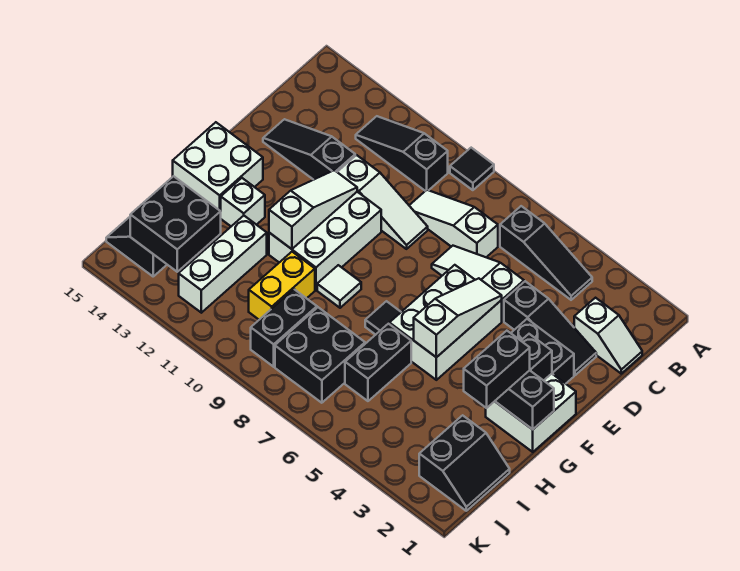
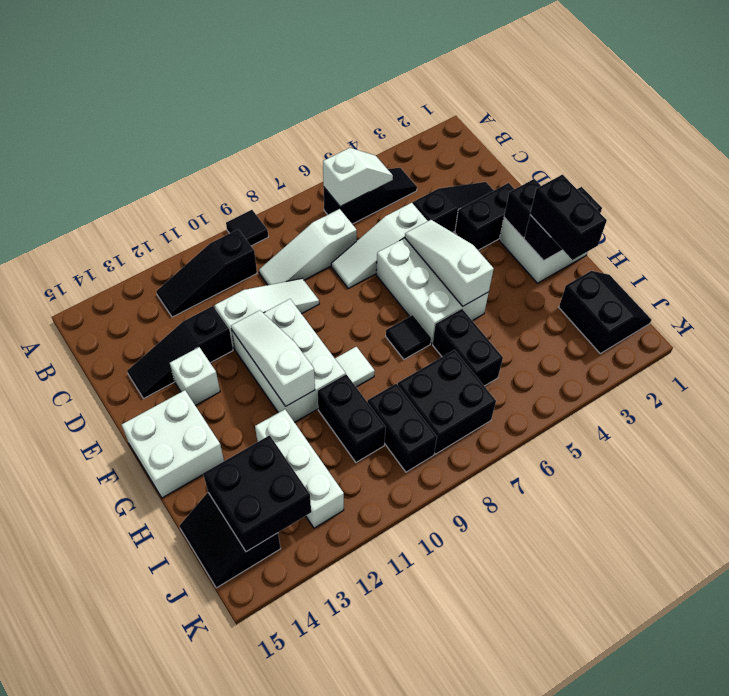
white 1x2 slope [574,298,642,374] -> white 1x2 slope moved to [323,148,393,207]
white 1x1 brick [221,178,265,226] -> white 1x1 brick moved to [170,347,220,405]
yellow 1x2 brick [249,252,315,320] -> black 1x2 brick [318,374,386,462]

